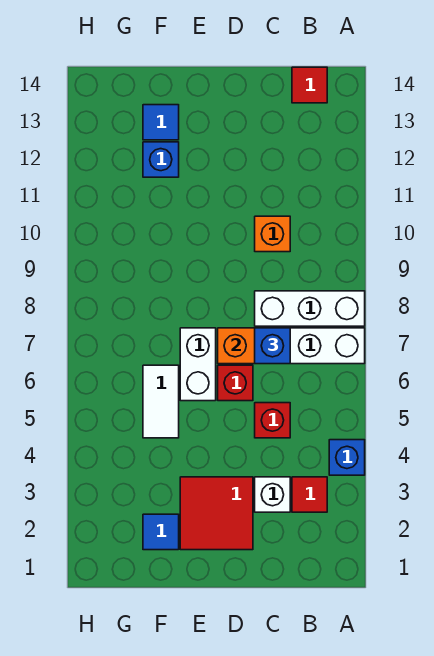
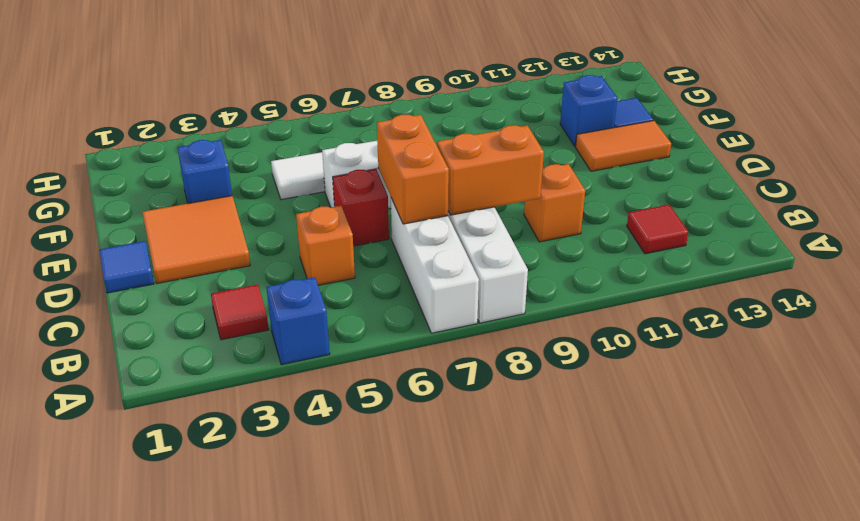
red 1x1 tile [292,67,327,103] -> red 1x1 tile moved to [627,205,688,254]
white 1x1 brick [255,477,290,512] -> none
red 1x1 brick [255,403,290,438] -> orange 1x1 brick [296,206,355,285]
blue 1x1 brick [255,328,290,364] -> blue 1x1 brick moved to [178,140,232,203]
none -> orange 1x2 brick [437,125,544,215]
red 2x2 tile [180,477,253,550] -> orange 2x2 tile [142,196,250,283]
none -> orange 1x2 tile [576,121,671,171]
blue 1x1 tile [143,514,179,550] -> blue 1x1 tile moved to [99,241,154,293]

